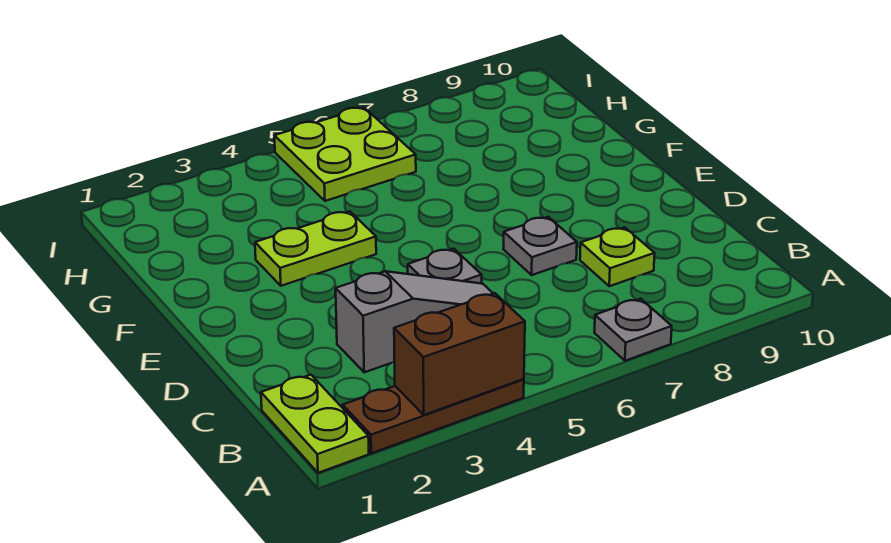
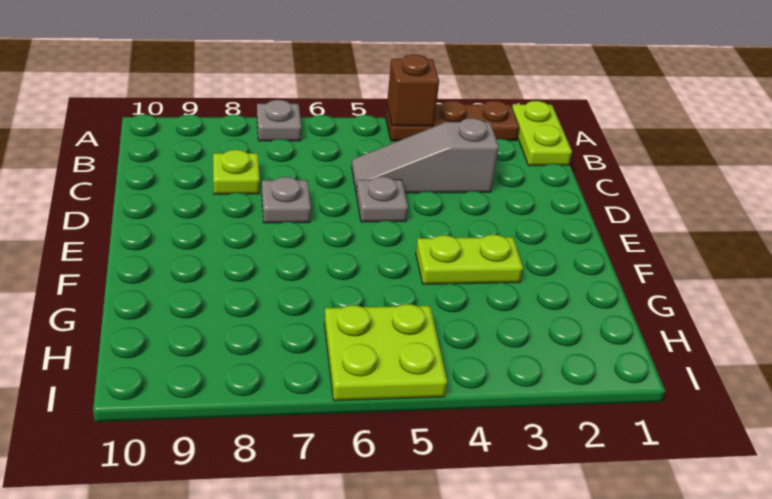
brown 1x2 brick [394,293,525,415] -> brown 1x1 brick [387,54,439,126]

